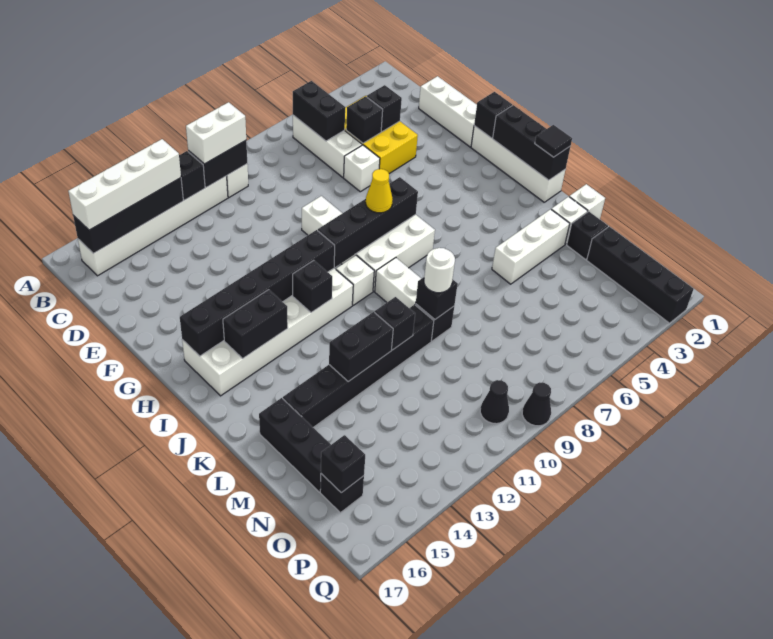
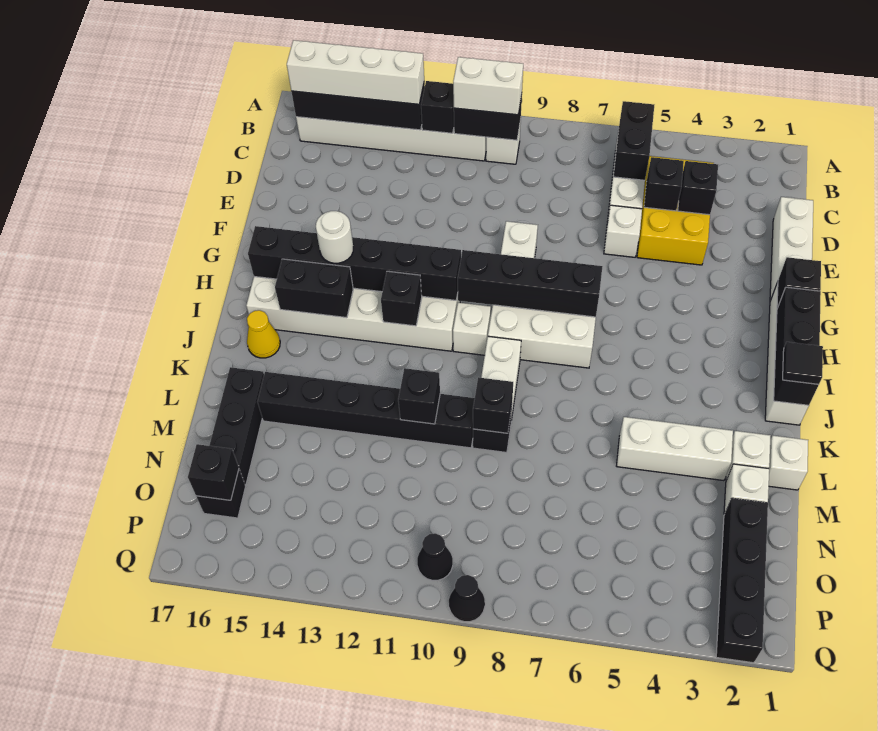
yellow 1x1 cone [366,169,393,213] -> yellow 1x1 cone moved to [247,310,280,358]
white 1x1 round brick [424,248,455,293] -> white 1x1 round brick moved to [316,211,353,263]
black 1x2 brick [329,312,393,382] -> none
black 1x1 brick [567,211,608,259] -> white 1x1 brick [724,464,769,514]

